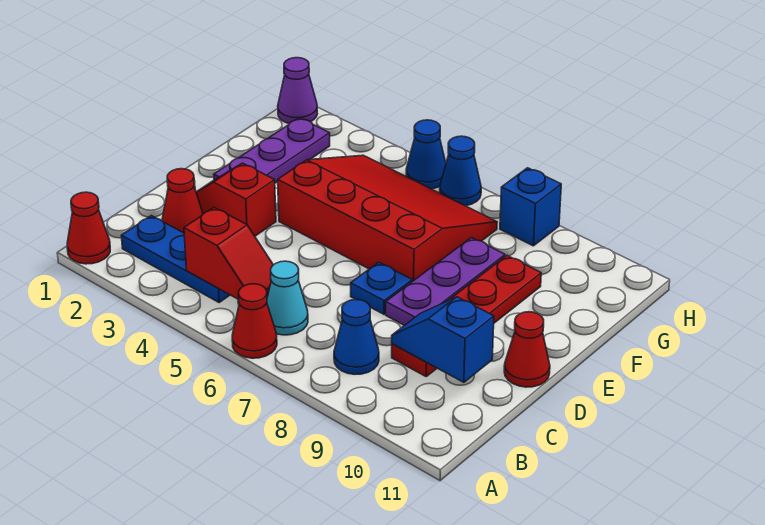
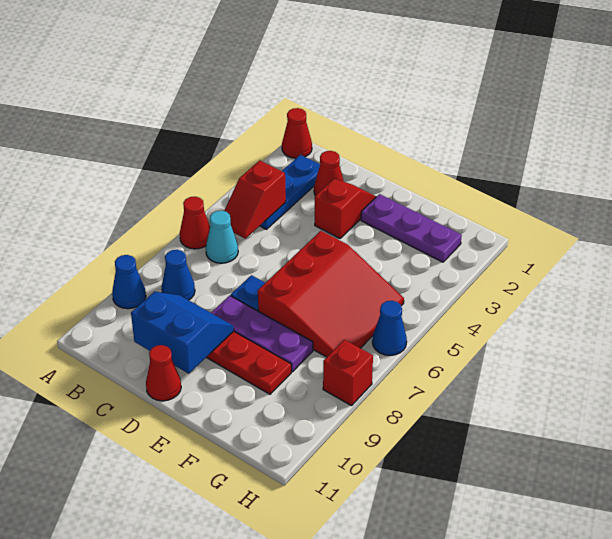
blue 1x2 slope [392,297,494,382] -> blue 2x2 slope [131,292,234,374]
red 3x4 slope [278,155,497,281] -> red 3x3 slope [258,231,404,357]
purple 1x1 cone [278,58,317,124] -> none
blue 1x1 cone [406,120,446,189] -> blue 1x1 cone moved to [112,255,146,309]
blue 1x1 brick [500,168,561,246] -> red 1x1 brick [323,340,373,406]

